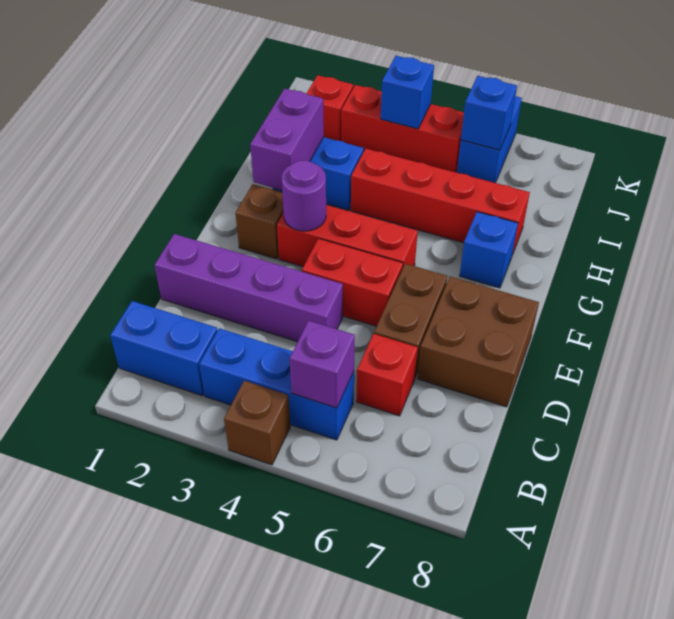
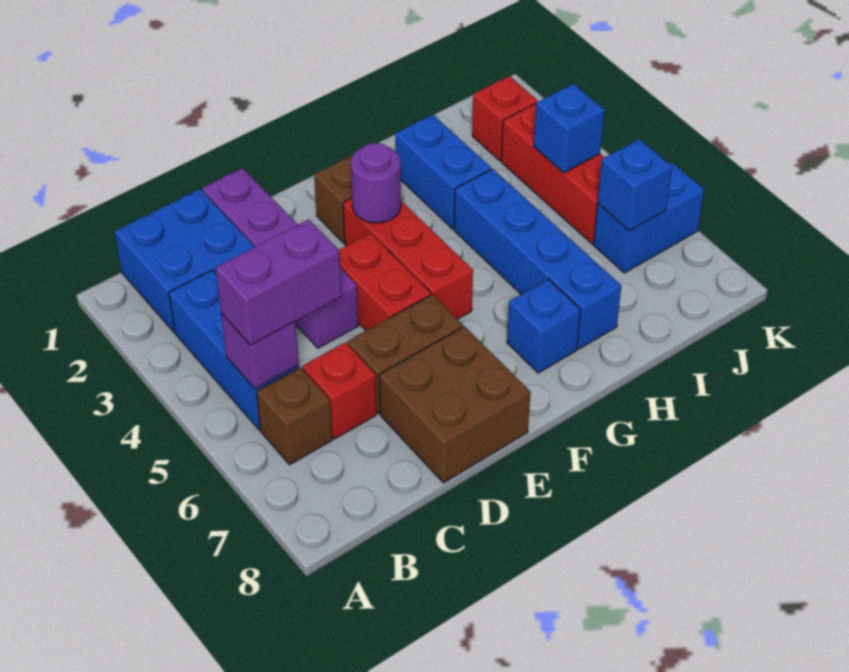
brown 1x1 brick [224,381,290,465] -> brown 1x1 brick moved to [256,367,332,465]
blue 1x2 brick [110,301,217,396] -> blue 2x2 brick [115,189,254,332]
purple 1x2 brick [250,88,324,190] -> purple 1x2 brick moved to [216,219,342,345]
red 1x4 brick [351,149,530,255] -> blue 1x4 brick [454,169,621,349]

